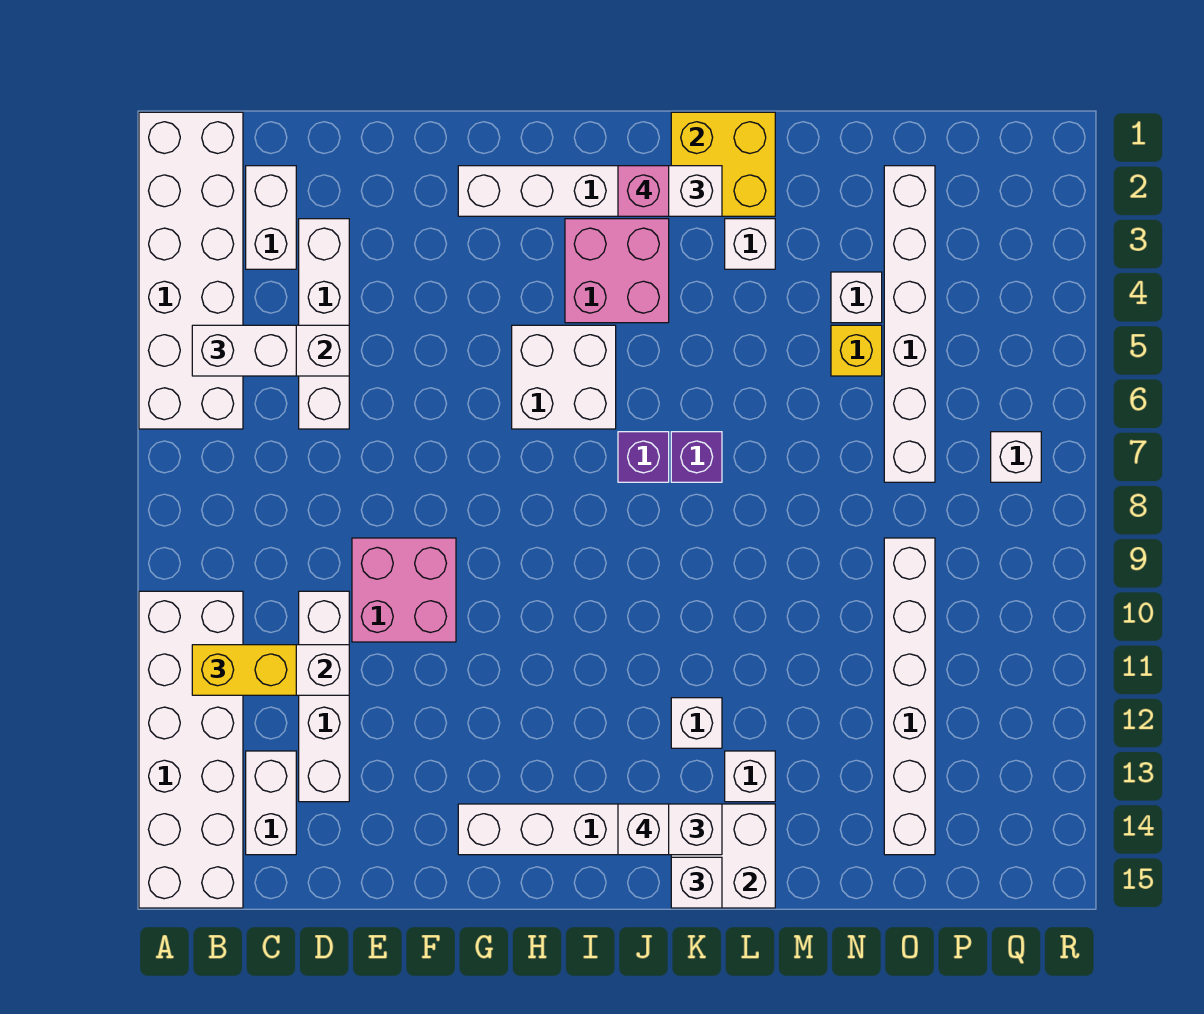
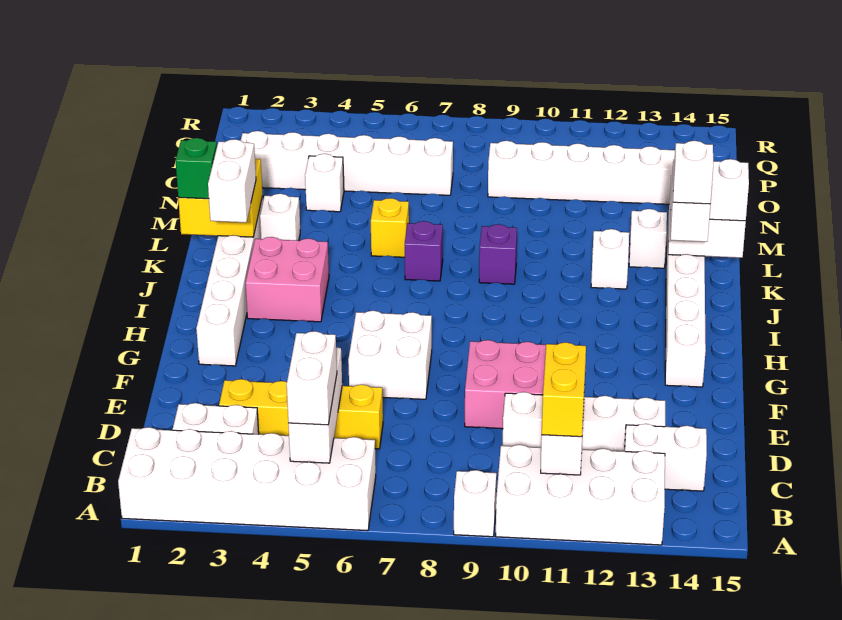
white 2x6 brick [139,591,243,908] -> white 2x4 brick [496,445,665,545]
white 1x4 brick [299,219,349,429] -> yellow 1x4 brick [219,379,383,449]
white 2x2 brick [512,325,616,429] -> white 2x2 brick moved to [348,311,432,399]
pink 1x1 brick [618,166,669,216] -> none
purple 1x1 brick [618,432,669,482] -> purple 1x1 brick moved to [479,224,517,284]
none -> green 1x1 brick [176,138,217,199]
yellow 1x1 brick [831,325,882,376] -> yellow 1x1 brick moved to [371,198,409,257]
white 1x1 brick [991,432,1041,482] -> white 1x1 brick moved to [454,470,496,537]

